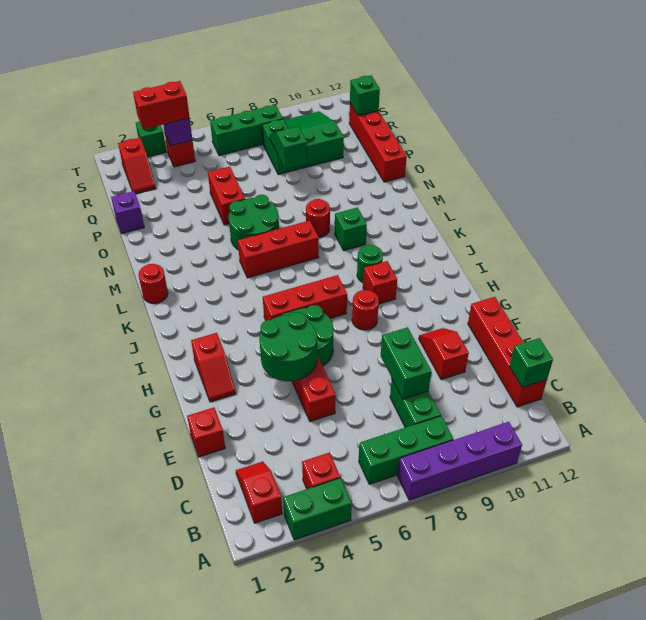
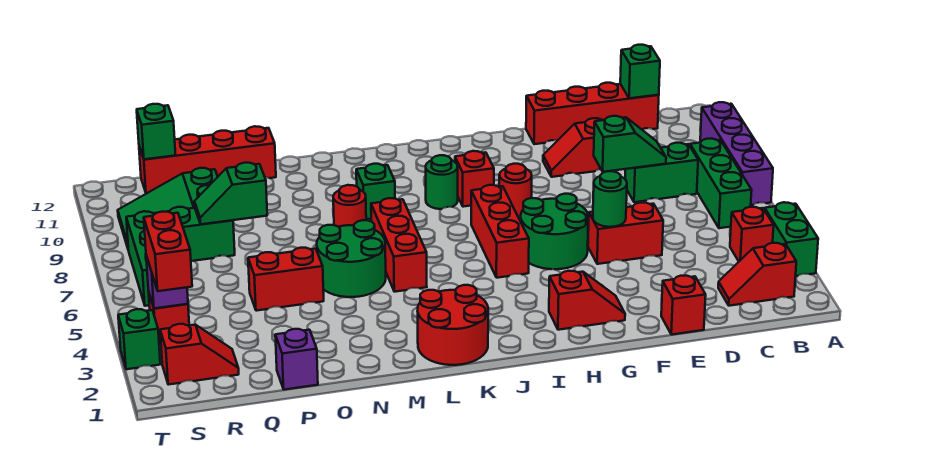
green 1x2 brick [381,327,431,399] -> green 1x2 slope [594,116,666,172]
green 2x2 round brick [259,312,317,381] -> green 1x1 round brick [593,171,627,227]
red 1x1 round brick [139,264,168,303] -> red 2x2 round brick [418,285,488,365]

